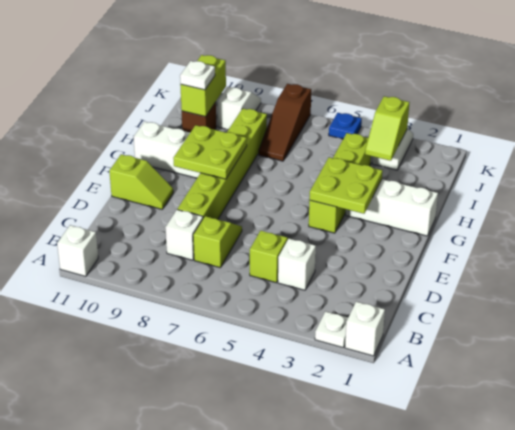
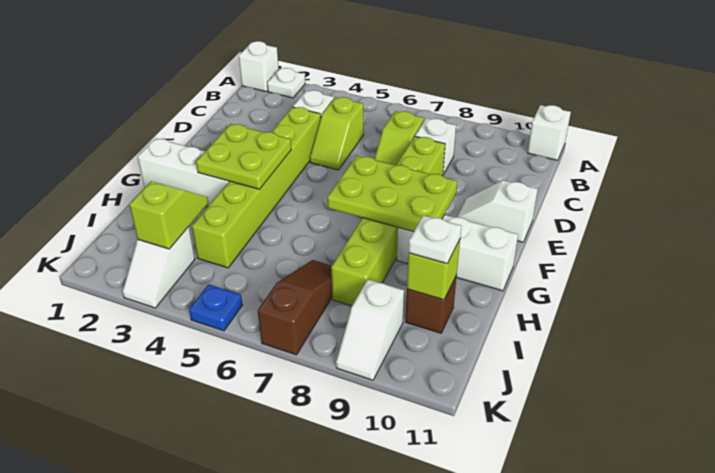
lime 1x2 slope [109,154,173,209] -> white 1x2 slope [457,180,538,242]
lime 1x4 brick [309,133,371,233] -> lime 1x6 brick [192,107,321,268]
lime 2x2 plate [173,125,247,179] -> lime 2x3 plate [327,156,457,232]
lime 1x2 brick [180,55,226,117] -> lime 1x1 brick [407,240,460,300]

